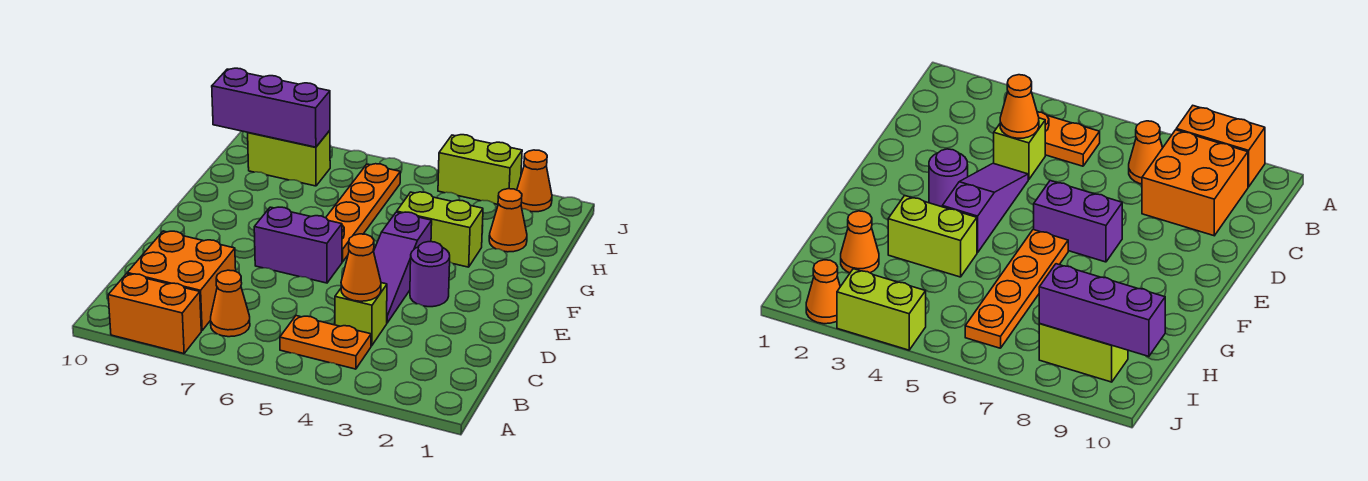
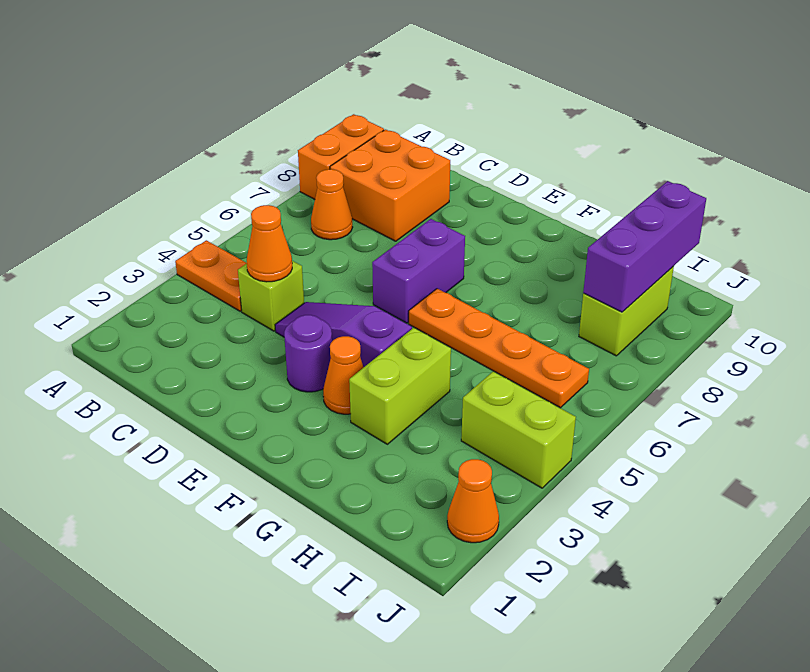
orange 1x2 plate [280,316,371,369] -> orange 1x2 plate turned to [175,240,247,311]
orange 1x1 cone [489,189,527,252] -> orange 1x1 cone moved to [323,336,364,414]
lime 1x2 brick [438,135,522,204] -> lime 1x2 brick turned to [461,371,576,488]

